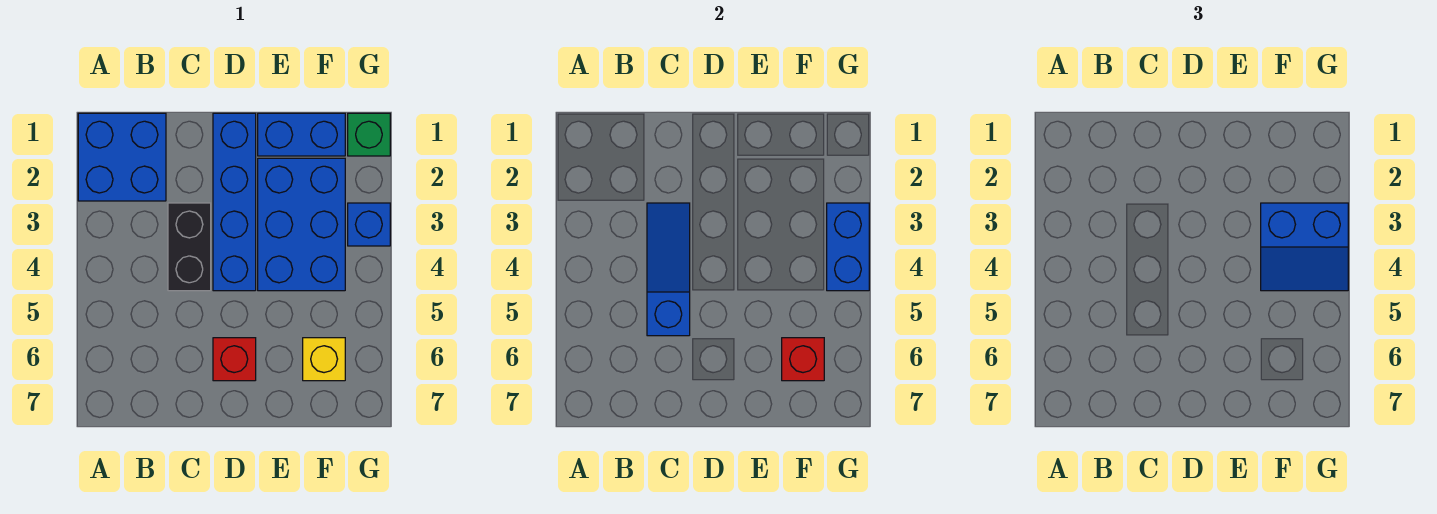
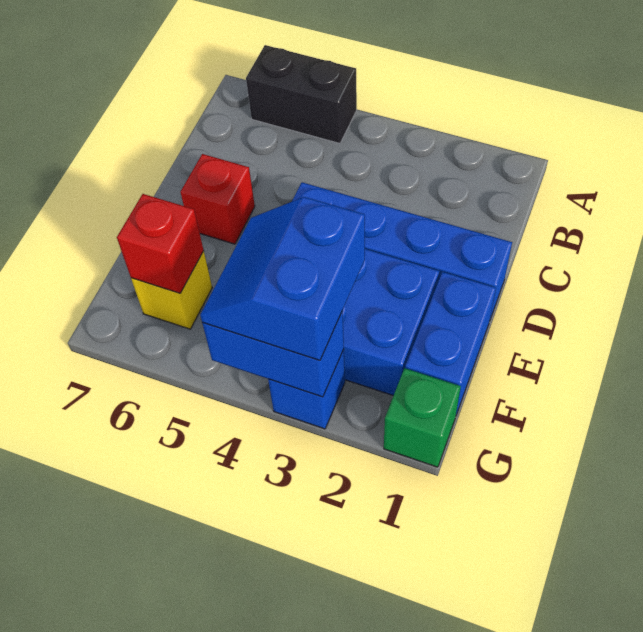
blue 2x2 brick [78,113,166,201] -> none
black 1x2 brick [168,203,211,291] -> black 1x2 brick moved to [246,45,357,143]
blue 1x3 slope [647,203,690,336] -> none

